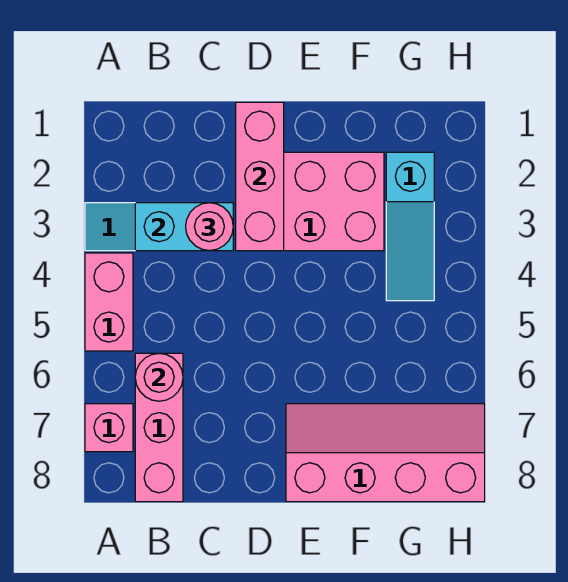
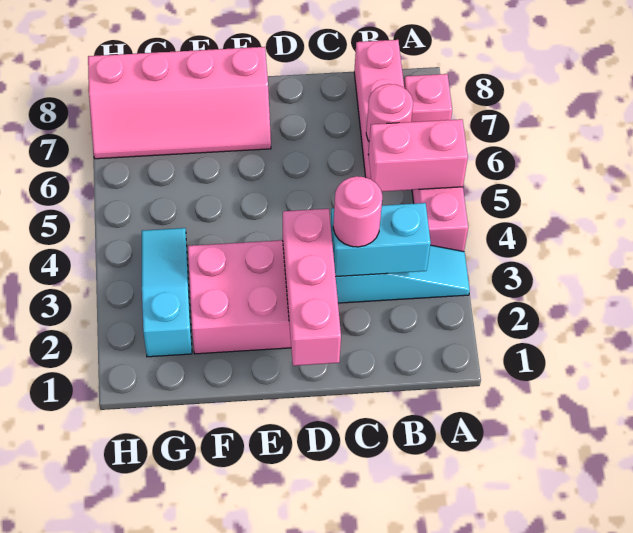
none -> pink 1x2 brick [368,119,468,192]

